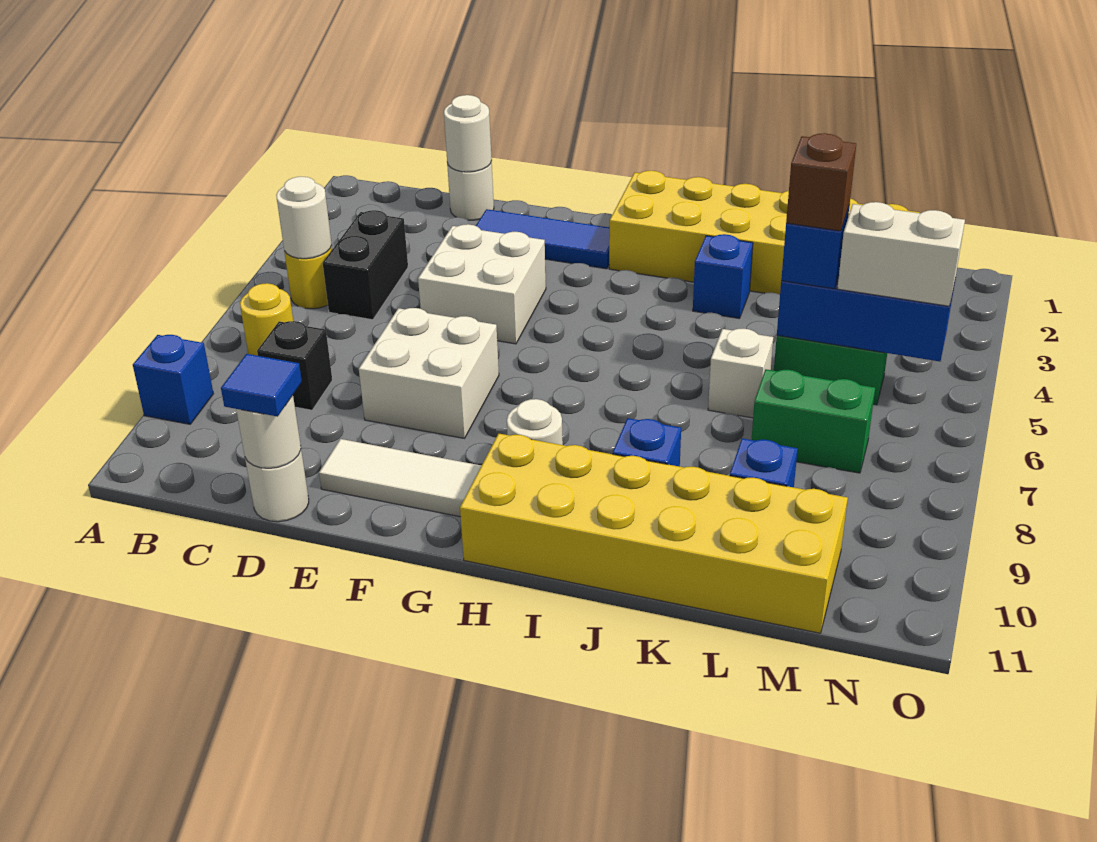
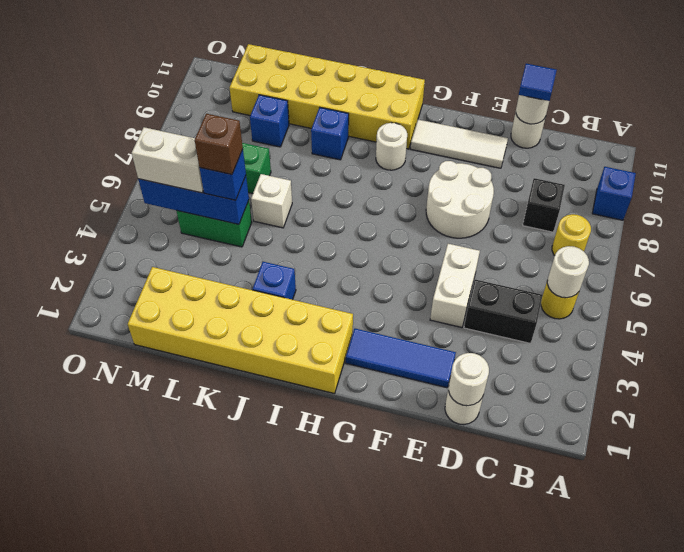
black 1x2 brick [323,210,408,320] -> black 1x2 brick turned to [464,280,543,343]
white 2x2 brick [418,224,546,344] -> white 1x2 brick [430,244,480,327]
white 2x2 brick [359,308,499,438] -> white 2x2 round brick [426,161,494,238]

